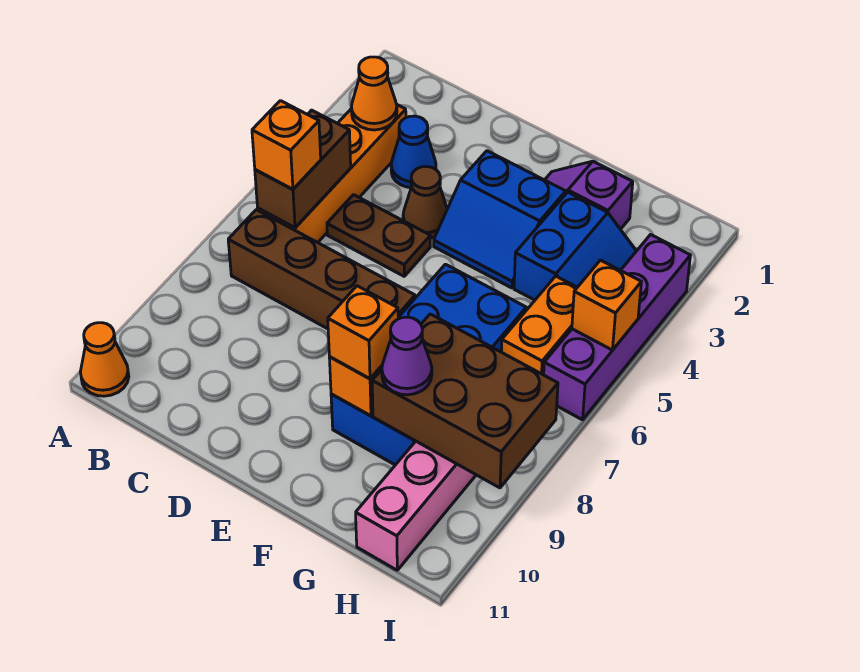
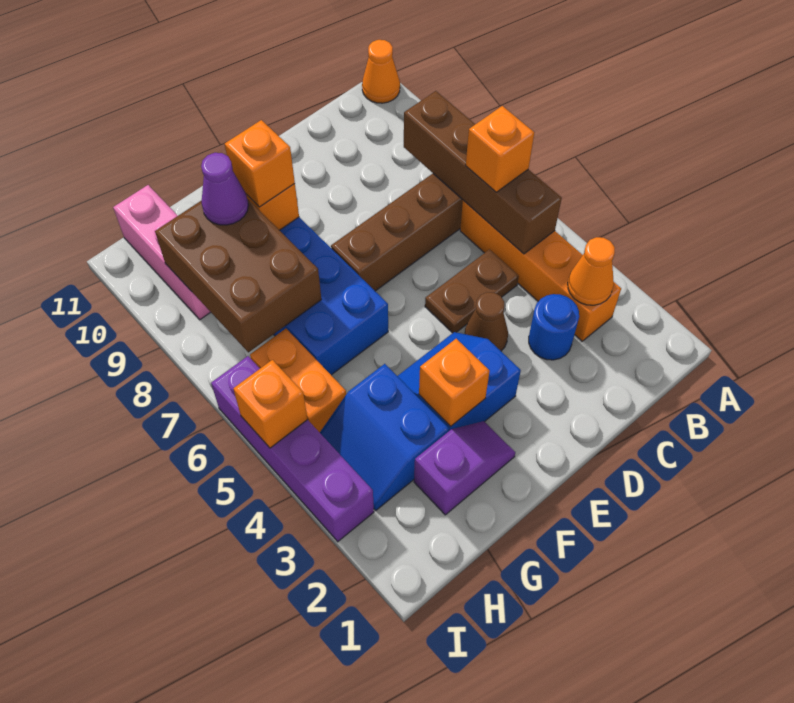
brown 1x2 brick [255,110,351,228] -> brown 1x4 brick [404,91,562,254]
blue 1x1 cone [391,116,436,188] -> blue 1x1 round brick [529,294,579,360]
none -> orange 1x1 brick [419,339,490,426]
brown 2x3 brick [372,314,558,488] -> brown 2x3 brick turned to [155,199,321,352]

